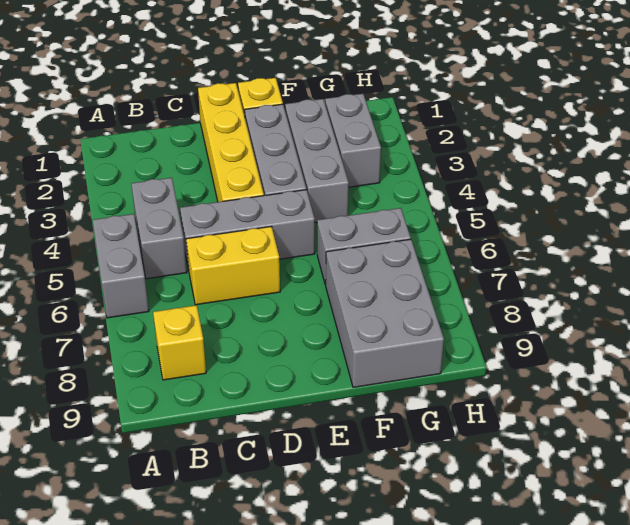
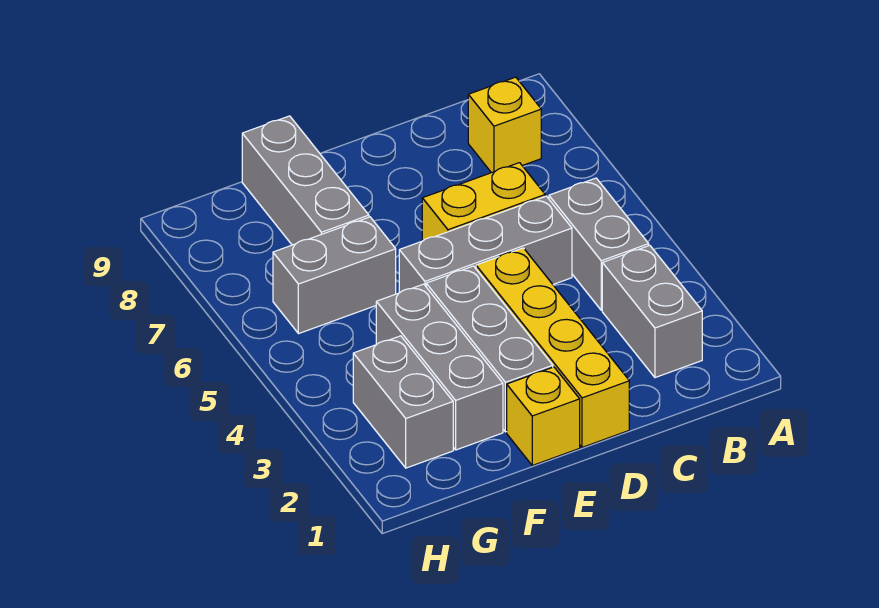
grey 1x2 brick [93,214,149,318] -> grey 1x2 brick moved to [602,245,702,378]
grey 2x3 brick [326,239,444,387] -> grey 1x3 brick [242,116,369,245]

